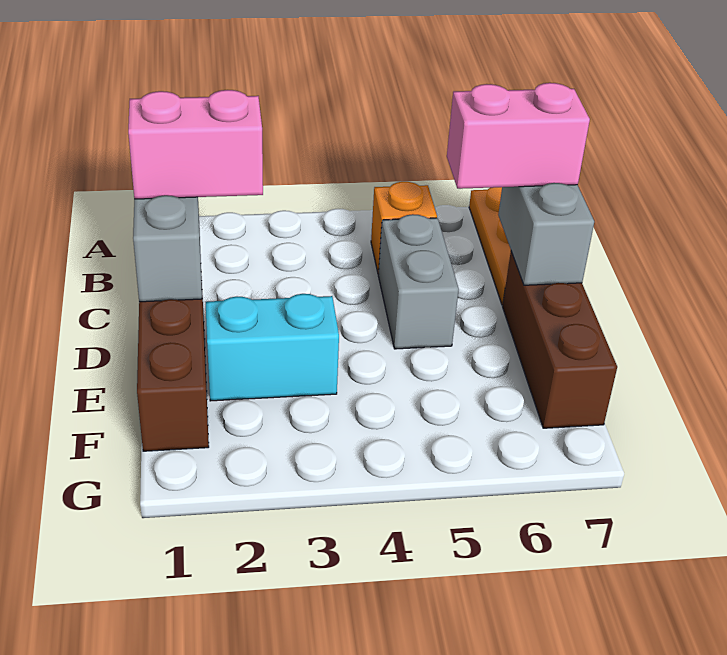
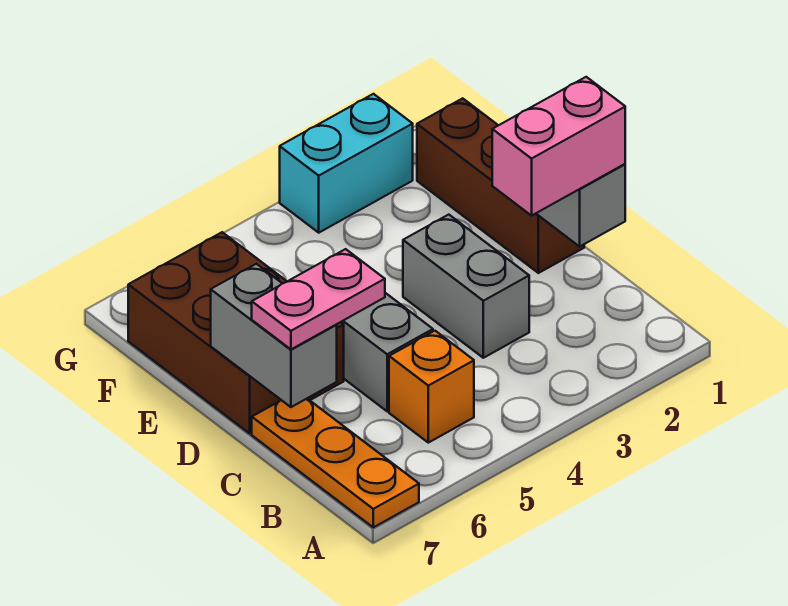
none -> grey 1x2 brick [403,215,529,358]
pink 1x2 brick [447,83,590,189] -> pink 1x2 plate [252,249,385,349]
brown 1x3 brick [503,252,617,428] -> brown 2x3 brick [128,232,344,433]
cyan 1x2 brick [206,294,339,401] -> cyan 1x2 brick moved to [280,94,413,233]

